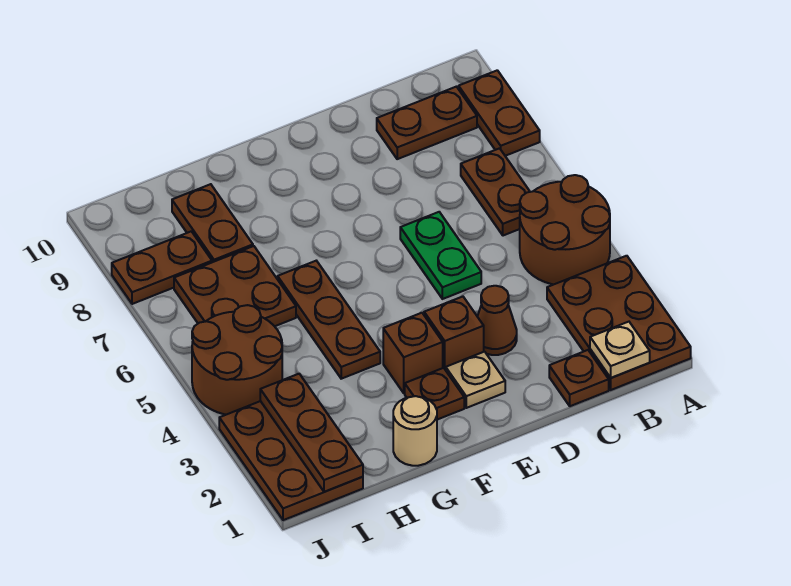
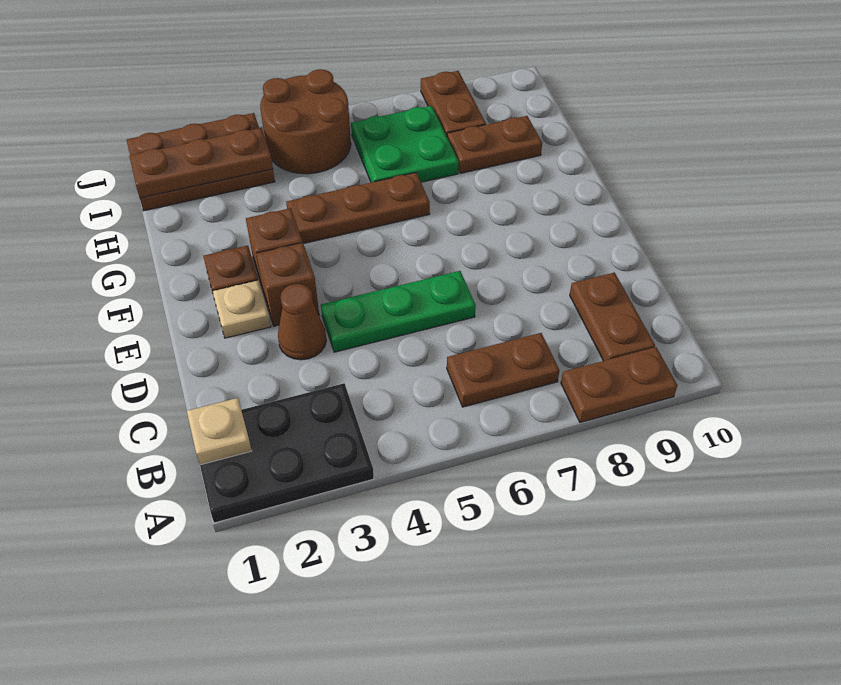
brown 2x3 plate [547,256,691,390] -> black 2x3 plate [200,383,374,523]
brown 2x2 round brick [520,175,610,284] -> none
brown 1x1 plate [549,350,609,406] -> none
green 1x2 plate [400,212,481,299] -> green 1x3 plate [321,271,476,352]
tan 1x1 round brick [393,396,437,466] -> none
brown 2x2 plate [174,246,296,326] -> green 2x2 plate [351,106,459,182]

